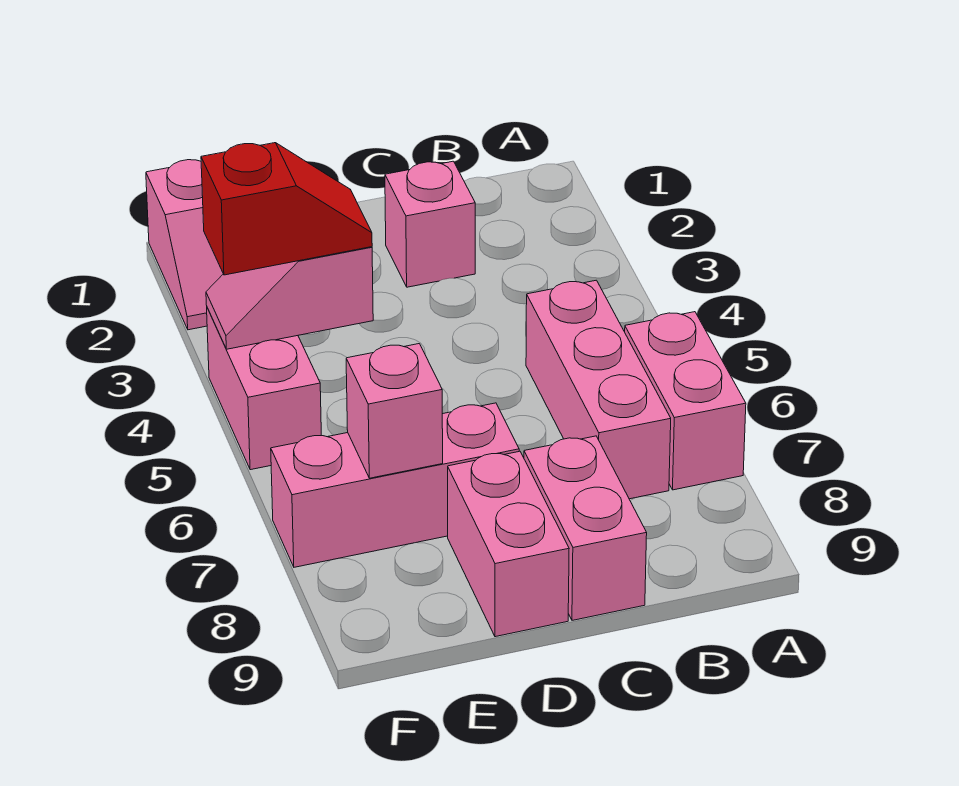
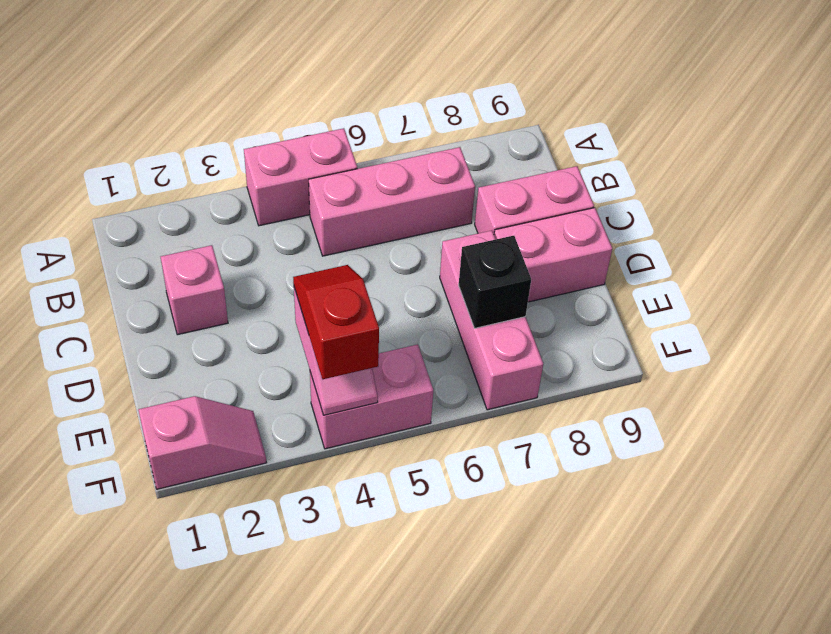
pink 1x2 brick [625,312,746,490] -> pink 1x2 brick moved to [244,128,357,226]
pink 1x1 brick [346,344,443,478] -> black 1x1 brick [459,236,531,328]

